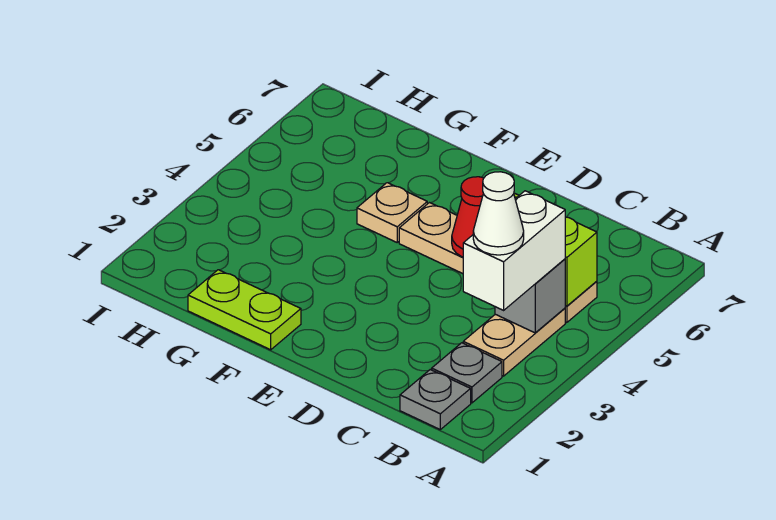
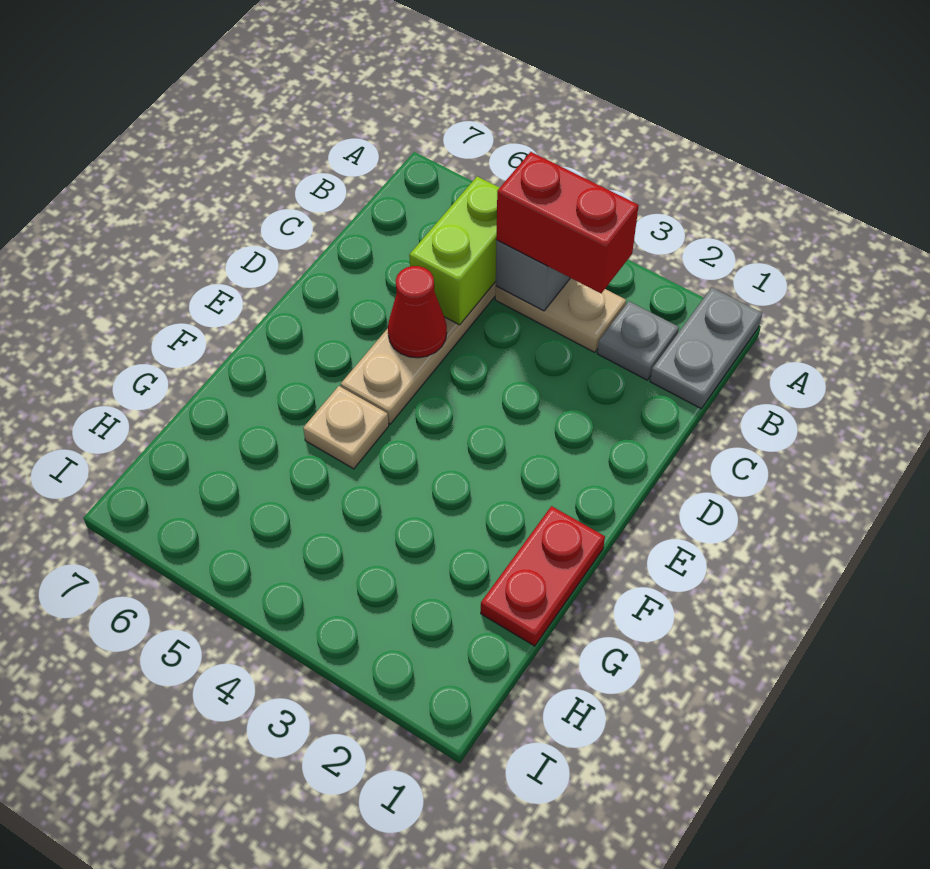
grey 1x1 plate [400,370,471,429] -> grey 1x2 plate [650,288,762,408]
white 1x2 brick [463,191,565,310] -> red 1x2 brick [496,152,639,293]
white 1x1 cone [473,172,524,255] -> none
lime 1x2 plate [188,270,301,350] -> red 1x2 plate [481,506,605,646]

